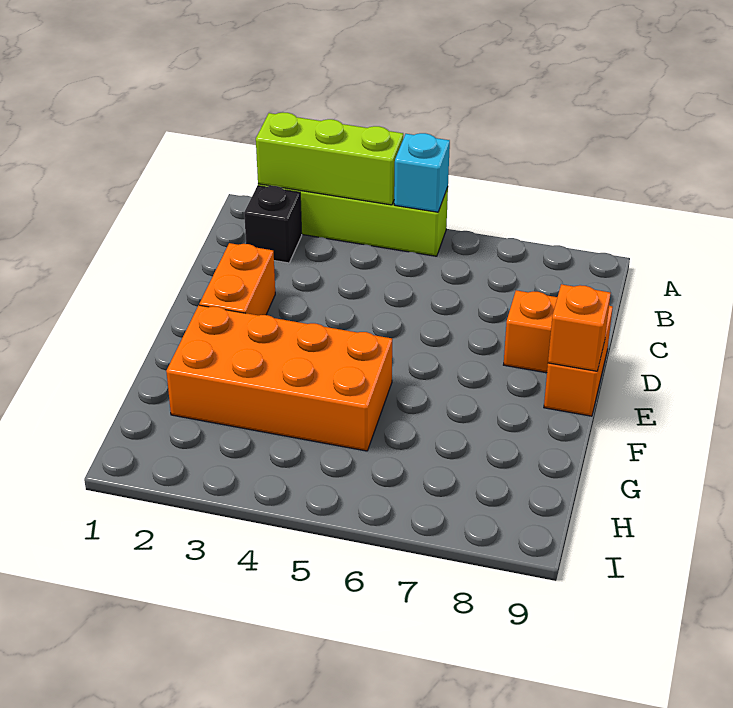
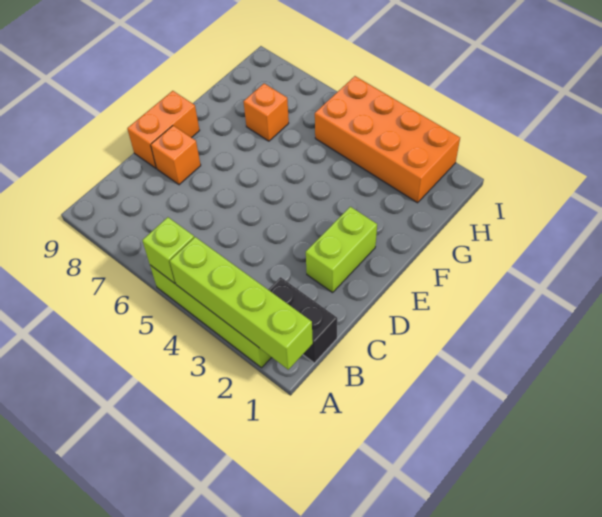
lime 1x3 brick [256,113,403,205] -> lime 1x4 brick [170,237,313,370]
cyan 1x1 brick [394,133,450,212] -> lime 1x1 brick [142,217,194,283]
black 1x1 brick [244,186,302,263] -> black 1x2 brick [268,277,337,363]
orange 1x2 brick [199,243,275,315] -> lime 1x2 brick [306,207,377,293]
orange 1x1 brick [548,284,611,371] -> orange 1x1 brick moved to [244,84,289,141]
orange 2x4 brick [166,305,392,451] -> orange 2x4 brick moved to [315,76,460,203]

